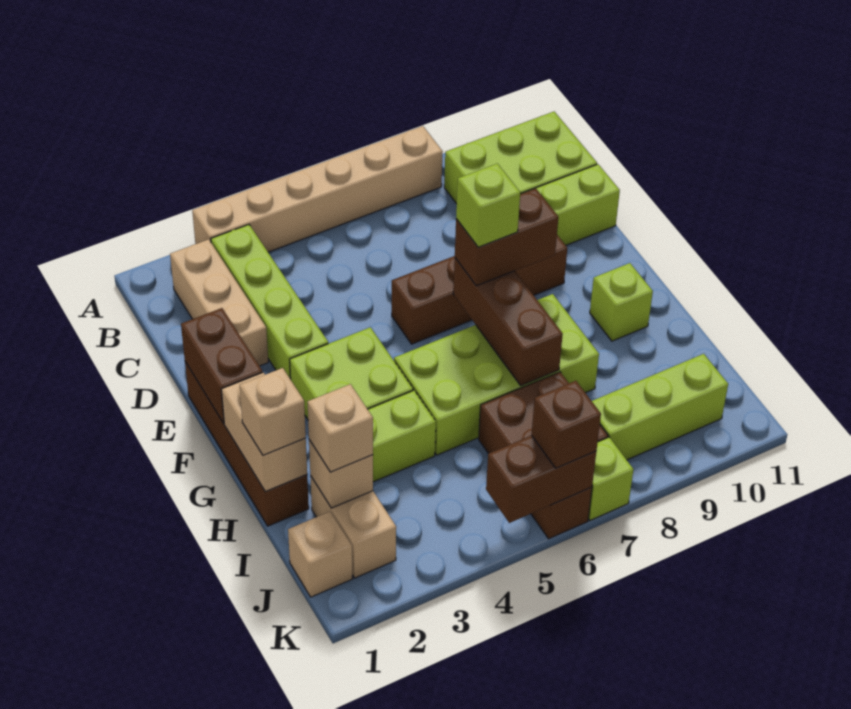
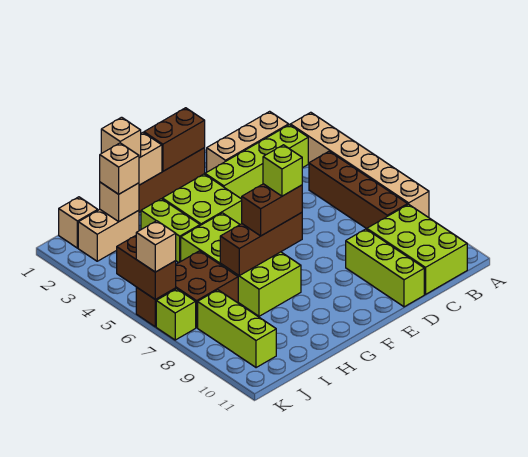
brown 1x4 brick [392,235,567,344] -> brown 1x4 brick moved to [309,151,408,229]
brown 1x2 brick [455,188,558,286] -> brown 1x2 brick turned to [242,184,302,236]
lime 1x1 brick [590,263,653,341] -> none
brown 1x1 brick [532,381,601,468] -> tan 1x1 brick [136,221,176,272]

